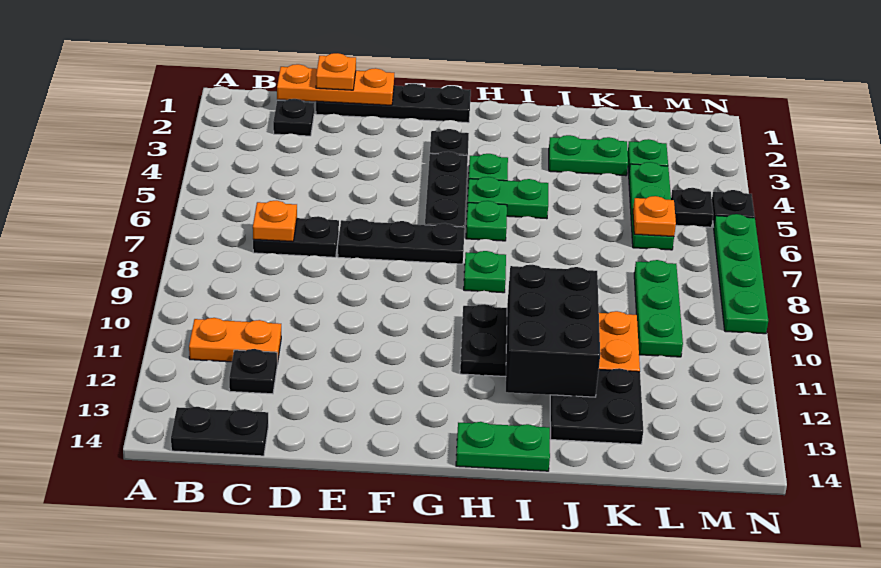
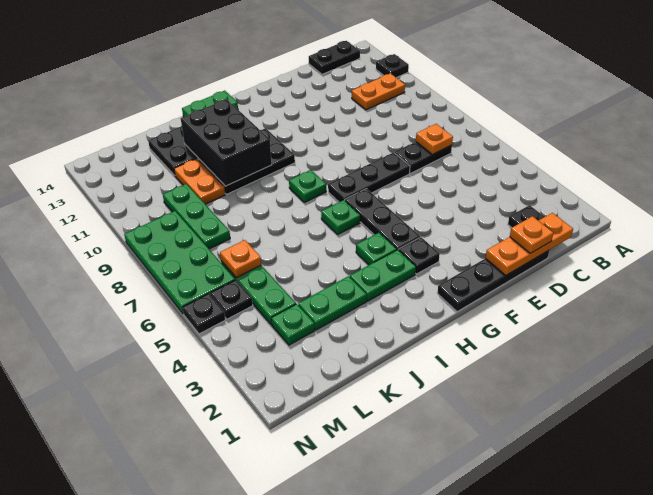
black 1x1 plate [229,349,277,394] -> black 1x1 plate moved to [376,54,409,78]
green 1x2 plate [467,177,548,219] -> green 1x2 plate moved to [350,250,416,301]
green 1x4 plate [714,214,768,334] -> green 2x4 plate [124,211,235,314]

